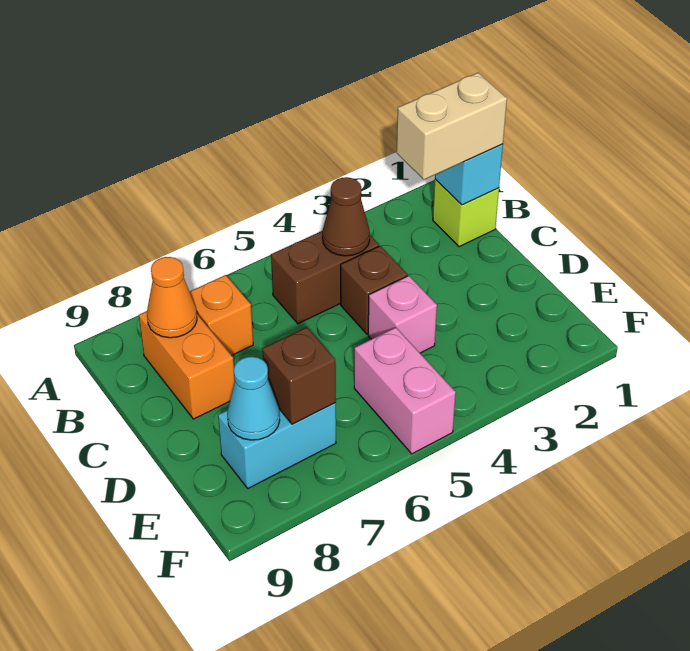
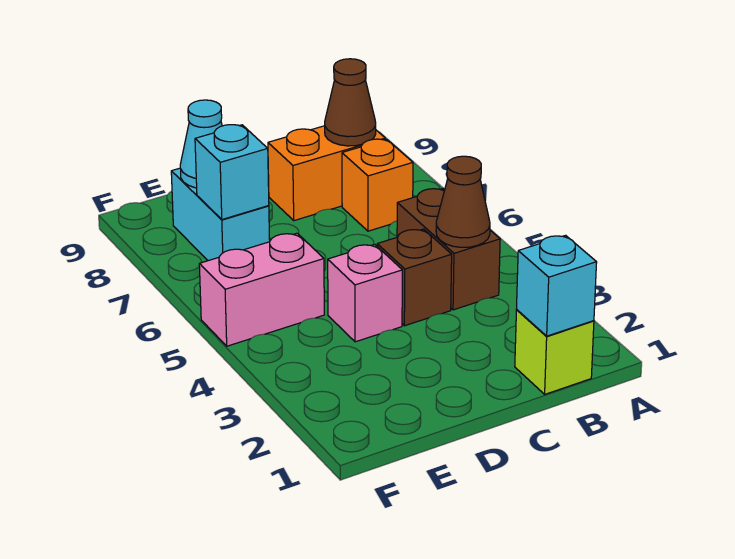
tan 1x2 brick [396,73,507,180] -> none
orange 1x1 cone [147,257,197,338] -> brown 1x1 cone [325,59,376,146]
brown 1x1 brick [262,327,336,424] -> cyan 1x1 brick [195,125,269,219]

